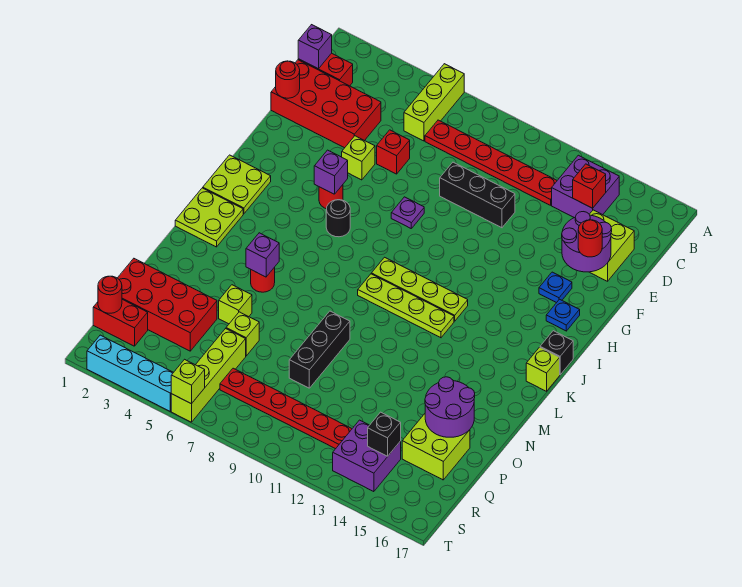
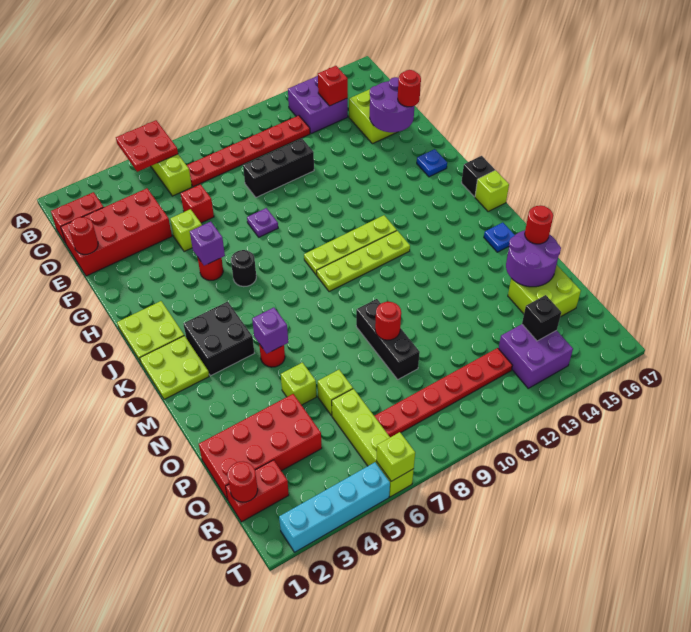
none -> red 2x2 plate [116,120,178,172]
purple 1x1 brick [298,25,332,69] -> none
blue 1x1 plate [539,272,572,303] -> blue 1x1 plate moved to [484,223,515,252]
none -> black 2x2 brick [183,302,254,376]
none -> red 1x1 round brick [375,302,401,340]
none -> red 1x1 round brick [525,206,553,244]

